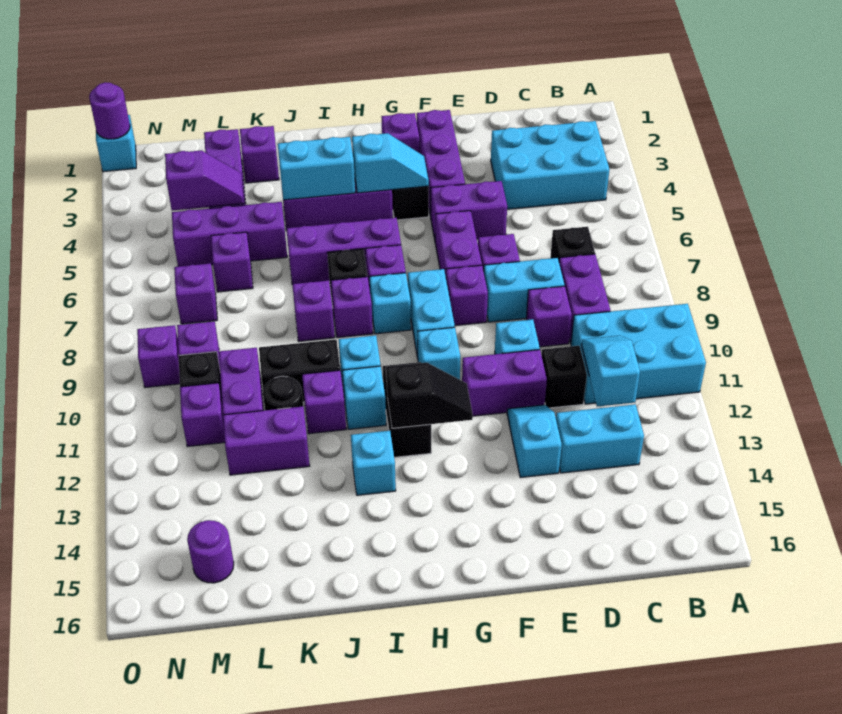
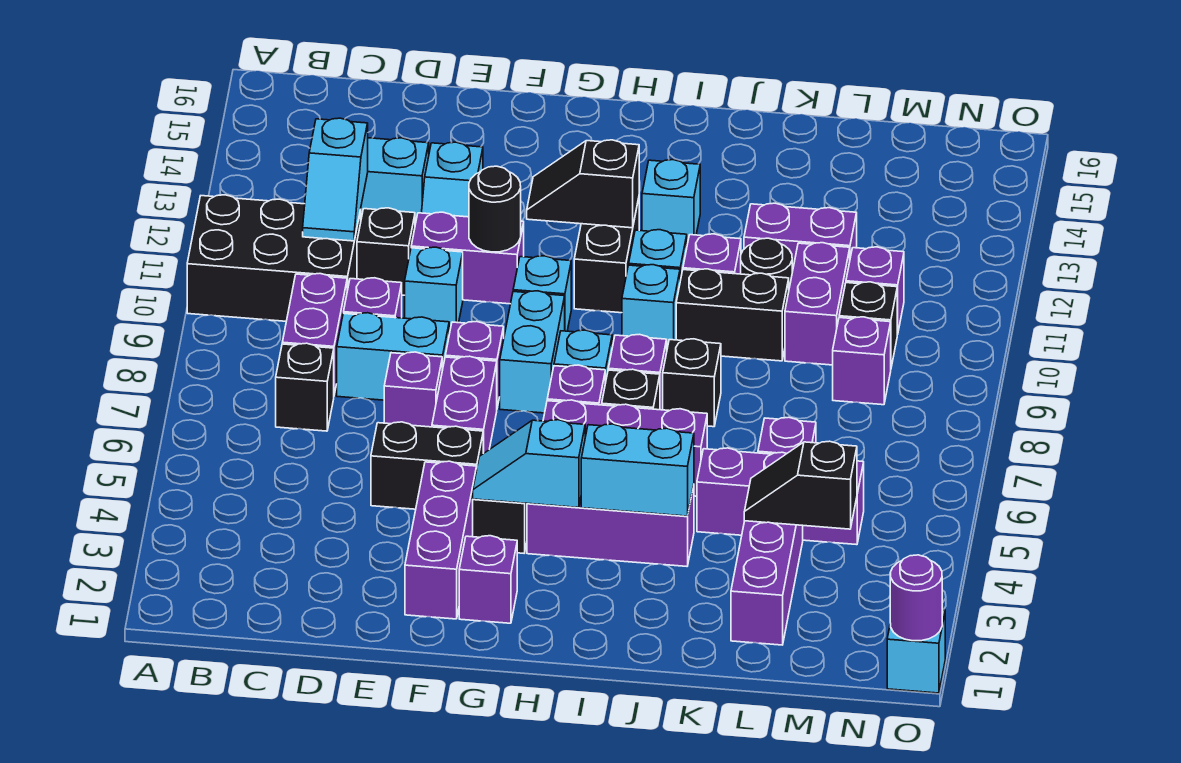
cyan 2x3 brick [571,304,706,404] -> black 2x3 brick [187,195,361,321]
cyan 2x3 brick [491,121,609,209] -> none
purple 1x2 brick [431,181,507,239] -> black 1x2 brick [371,422,483,509]
none -> black 1x1 round brick [469,166,521,252]
purple 1x1 brick [292,280,335,341] -> black 1x1 brick [663,339,721,427]
purple 1x1 brick [240,126,279,183] -> none
purple 1x2 slope [165,150,244,211] -> black 1x2 slope [744,441,857,529]
purple 1x1 brick [174,263,217,324] -> none
purple 1x1 round brick [187,520,234,583] -> none
purple 1x1 brick [137,325,180,387] -> none

